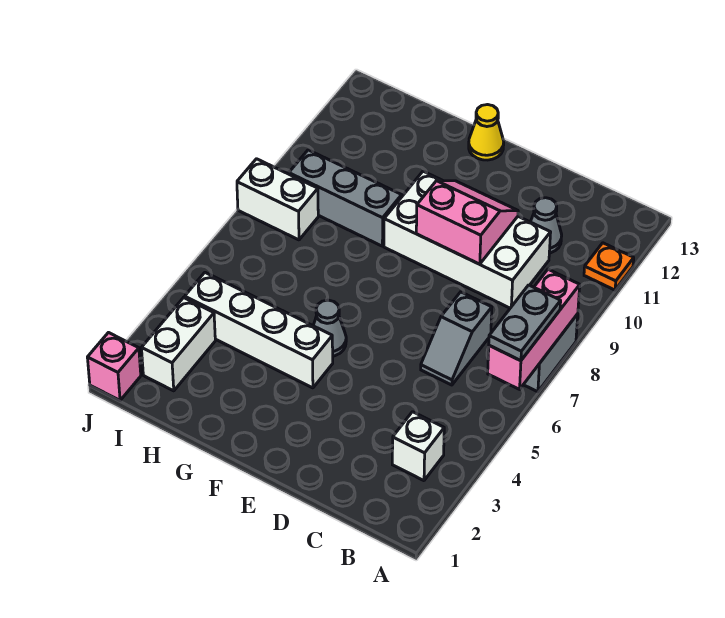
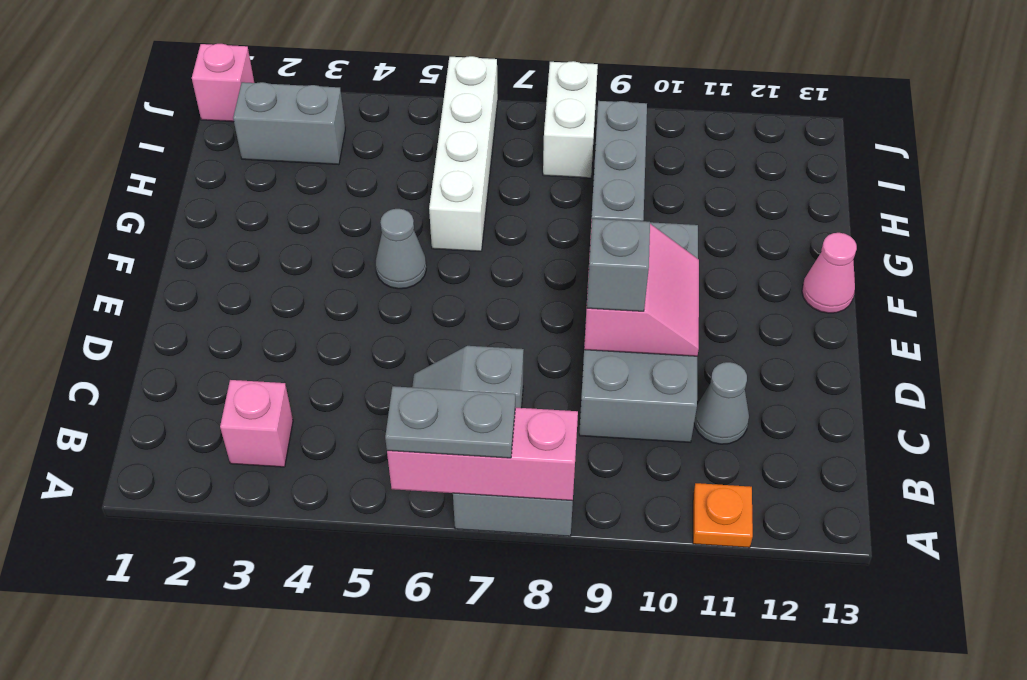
white 1x1 brick [392,412,444,481] -> pink 1x1 brick [220,380,293,467]
white 2x4 brick [384,171,551,308] -> grey 2x4 brick [579,220,698,442]
none -> grey 1x1 brick [587,219,650,311]
white 1x4 brick [185,273,333,388] -> white 1x4 brick moved to [429,56,498,251]
yellow 1x1 cone [469,105,504,160] -> pink 1x1 cone [802,233,857,313]
white 1x2 brick [142,298,215,391] -> grey 1x2 brick [233,82,345,165]

